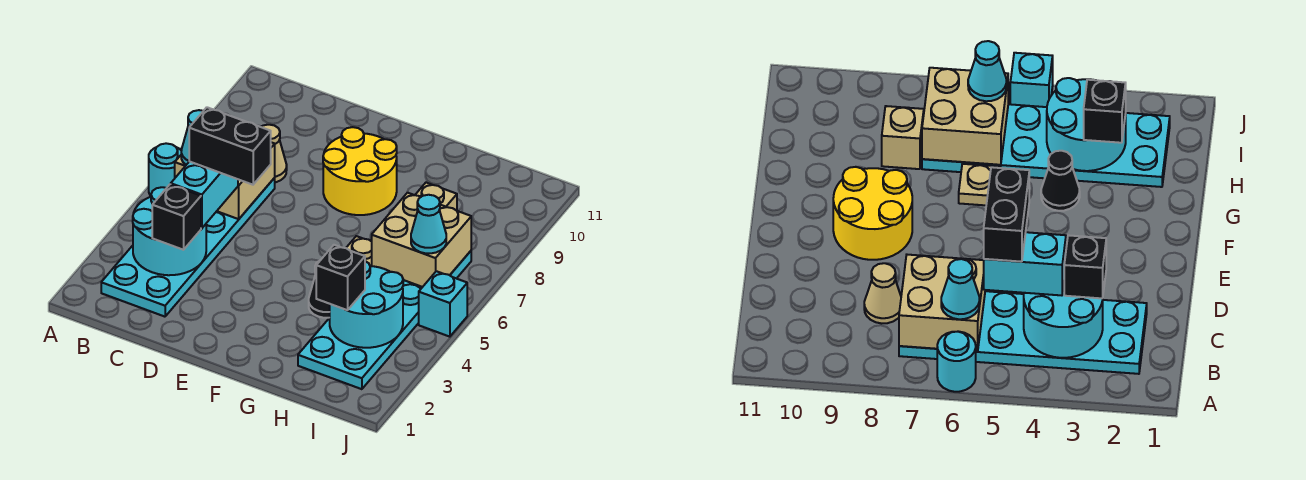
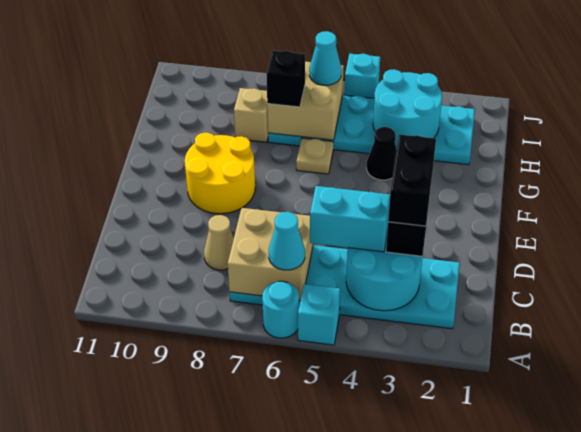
none -> cyan 1x1 brick [298,284,340,345]
black 1x2 brick [189,107,271,185] -> black 1x2 brick moved to [388,134,436,226]
black 1x1 brick [316,245,365,310] -> black 1x1 brick moved to [266,51,305,107]

